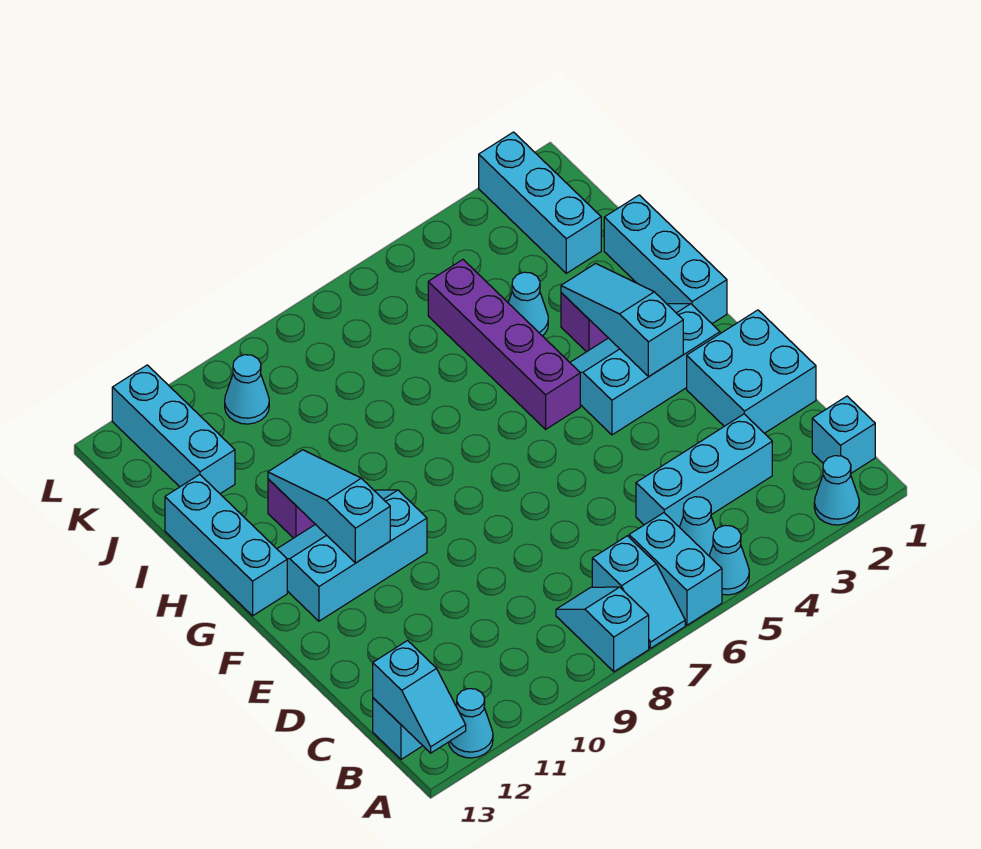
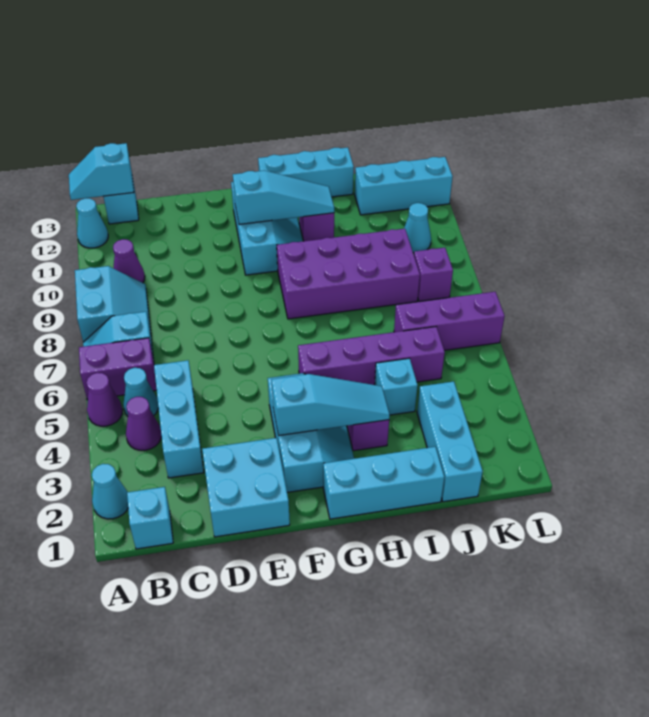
cyan 1x1 cone [709,526,749,595] -> purple 1x1 cone [86,373,123,426]
cyan 1x2 brick [629,513,722,625] -> purple 1x2 brick [79,338,157,400]
cyan 1x2 slope [556,587,649,672] -> cyan 2x2 slope [75,266,151,342]
none -> purple 1x1 cone [126,397,161,450]
none -> purple 1x1 cone [113,239,145,283]
none -> purple 2x4 brick [277,229,420,319]
cyan 1x1 cone [508,272,548,336] -> cyan 1x1 brick [375,358,418,415]
cyan 1x3 brick [479,132,601,273] -> cyan 1x3 brick turned to [417,381,483,502]
none -> purple 1x3 brick [394,292,505,350]
none -> purple 1x1 brick [414,248,453,302]

